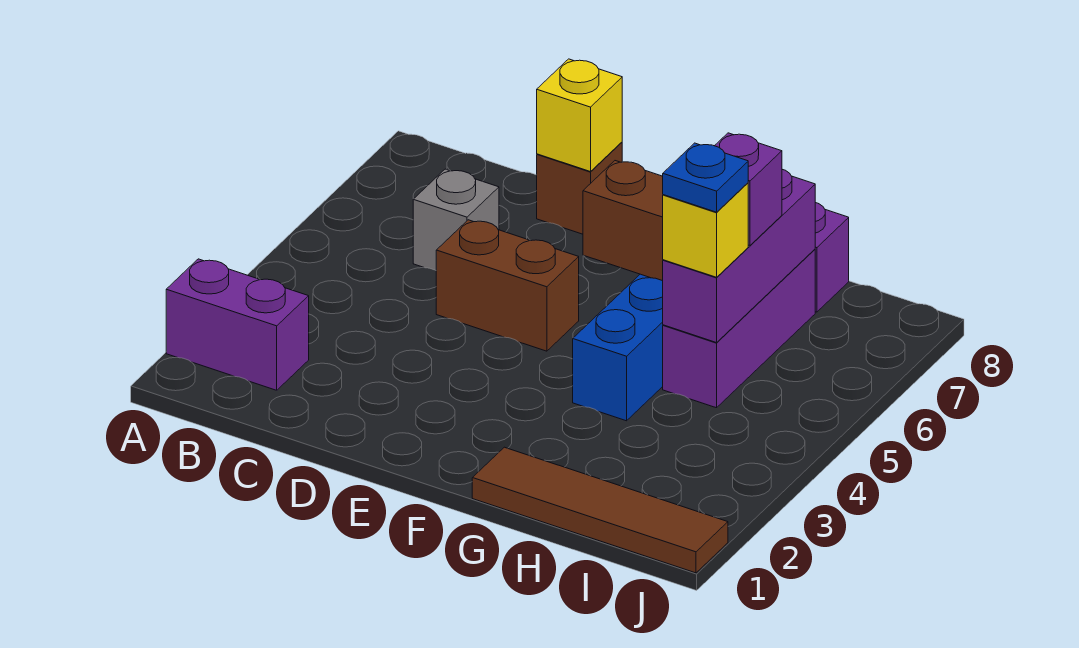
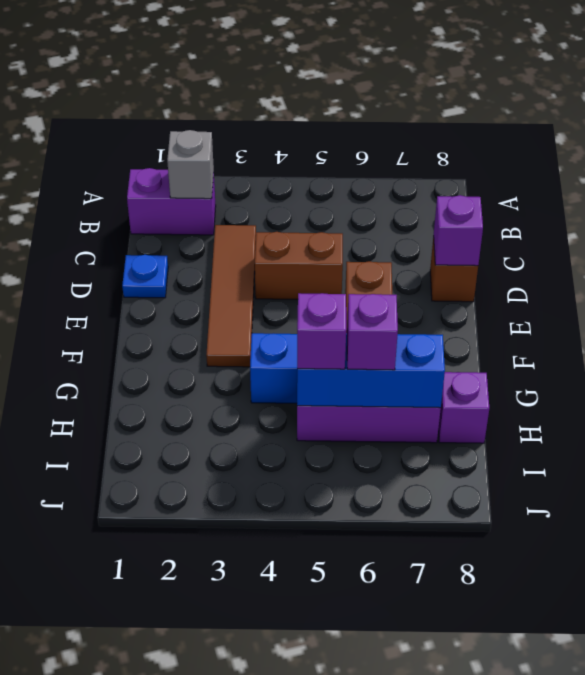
purple 1x2 brick [166,259,309,390] -> purple 1x2 brick turned to [127,168,216,235]
grey 1x1 brick [413,169,499,270] -> grey 1x1 brick moved to [167,130,214,199]
brown 1x2 brick [436,220,579,351] -> brown 1x2 brick turned to [255,232,343,299]
yellow 1x1 brick [537,59,622,172] -> purple 1x1 brick [434,195,483,266]
brown 1x4 tile [472,447,728,573] -> brown 1x4 tile moved to [206,225,256,367]
purple 1x3 brick [663,169,815,343] -> blue 1x3 brick [297,333,445,408]
yellow 1x1 brick [663,183,748,277] -> purple 1x1 brick [297,293,346,369]
blue 1x1 plate [663,143,748,212] -> blue 1x1 plate moved to [122,255,168,298]

